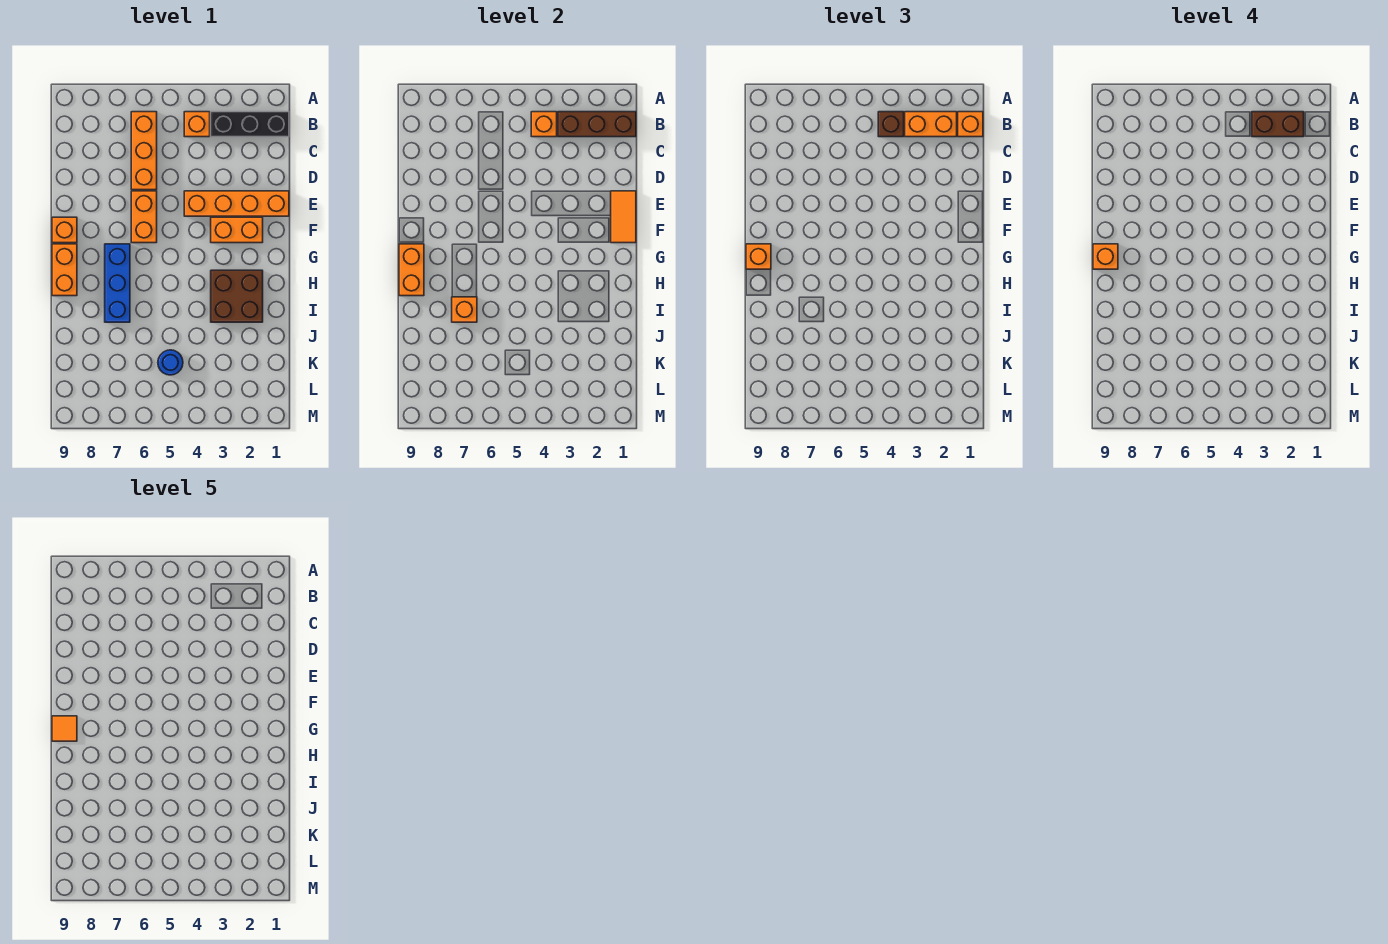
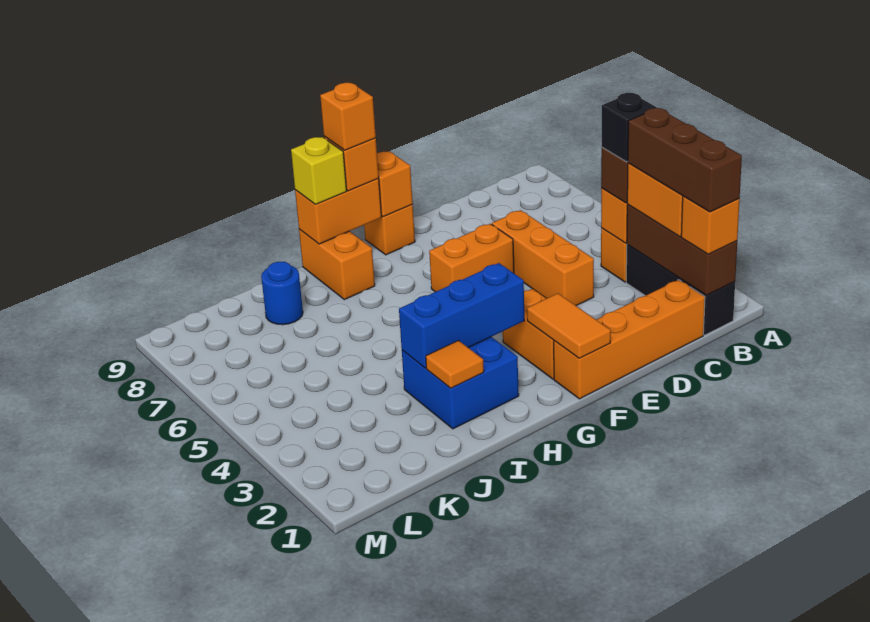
brown 1x2 brick [1252,112,1304,137] -> brown 1x3 brick [628,108,742,212]
none -> black 1x1 brick [602,93,657,162]
orange 1x3 brick [131,112,157,190] -> orange 1x3 brick turned to [492,210,594,306]
orange 1x4 brick [184,191,289,216] -> orange 1x4 brick turned to [554,280,705,399]
orange 1x2 tile [611,191,636,243] -> orange 1x2 tile turned to [527,293,611,358]
blue 1x3 brick [105,244,130,322] -> blue 1x3 brick moved to [399,263,525,368]
orange 1x2 brick [52,244,77,296] -> orange 1x2 brick turned to [299,229,375,300]
orange 1x1 tile [52,716,77,741] -> orange 1x1 tile moved to [426,340,484,388]
brown 2x2 brick [211,270,263,322] -> blue 2x2 brick [402,337,519,429]
none -> yellow 1x1 brick [291,137,346,204]
orange 1x1 brick [452,297,477,322] -> orange 1x1 brick moved to [377,151,413,217]
blue 1x1 round brick [158,350,183,375] -> blue 1x1 round brick moved to [261,262,303,325]

